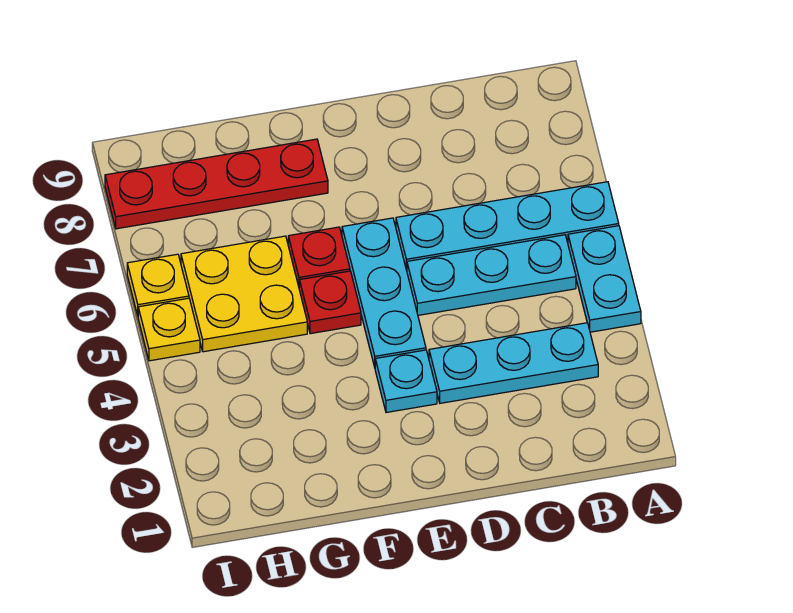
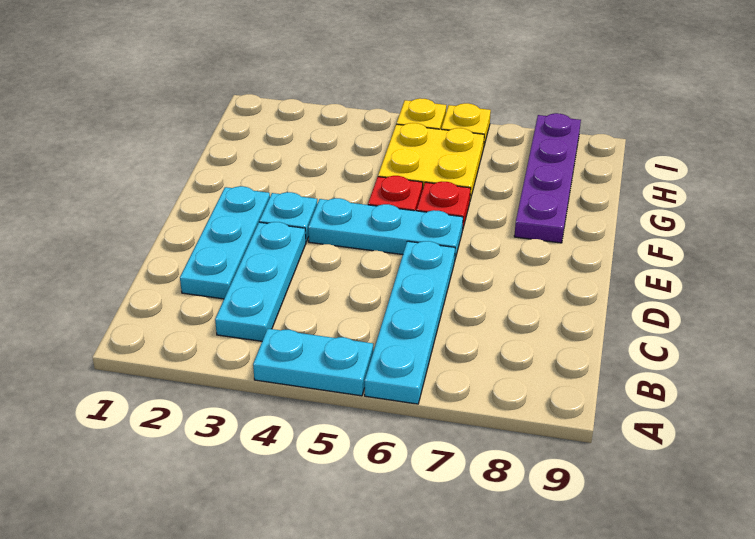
cyan 1x3 plate [407,235,576,315] -> cyan 1x3 plate moved to [180,186,270,299]
red 1x4 plate [105,139,328,229] -> purple 1x4 plate [514,113,581,243]

